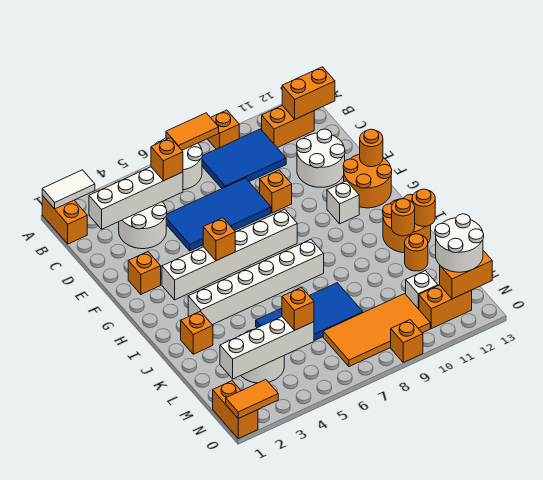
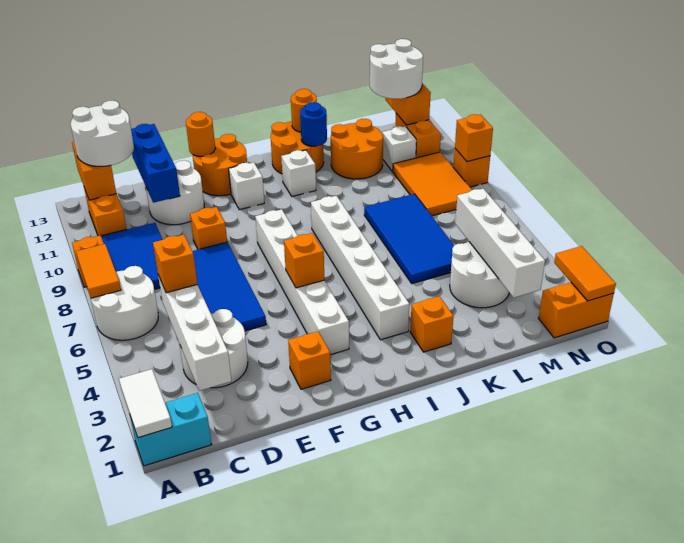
orange 1x2 brick [42,195,87,244] -> cyan 1x2 brick [130,393,212,466]
none -> white 2x2 round brick [71,101,134,166]
none -> blue 1x3 brick [131,124,180,203]
none -> white 1x1 brick [281,150,316,196]
orange 1x1 round brick [392,199,415,236] -> blue 1x1 round brick [300,102,327,146]
orange 1x1 round brick [405,234,428,271] -> orange 2x2 round brick [331,119,383,179]
orange 1x1 brick [282,287,314,330] -> orange 1x1 brick moved to [455,114,493,162]
orange 2x4 tile [323,294,430,367] -> orange 2x3 tile [392,152,472,216]

